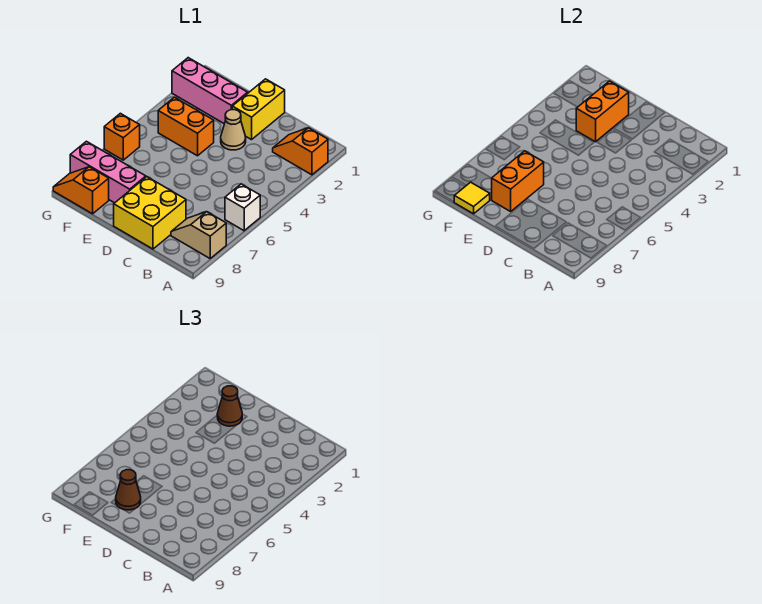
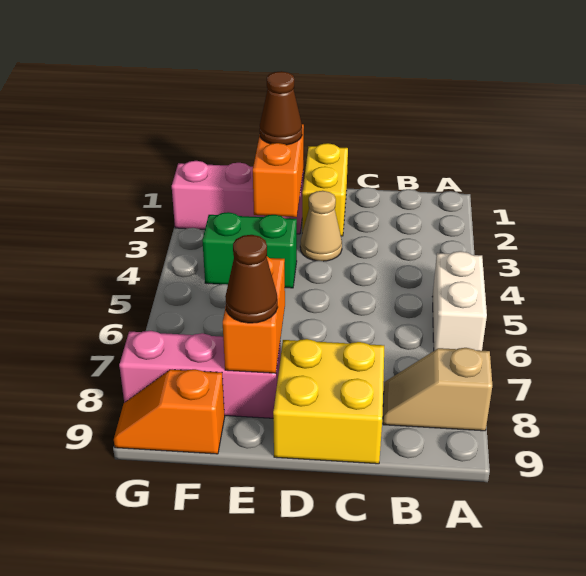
orange 1x2 slope [273,128,328,175] -> none
white 1x1 brick [225,184,260,231] -> white 1x2 brick [432,251,487,351]
orange 1x2 brick [158,97,214,156] -> green 1x2 brick [202,212,297,288]
yellow 1x1 tile [454,182,490,214] -> none
orange 1x1 brick [104,113,140,160] -> none

